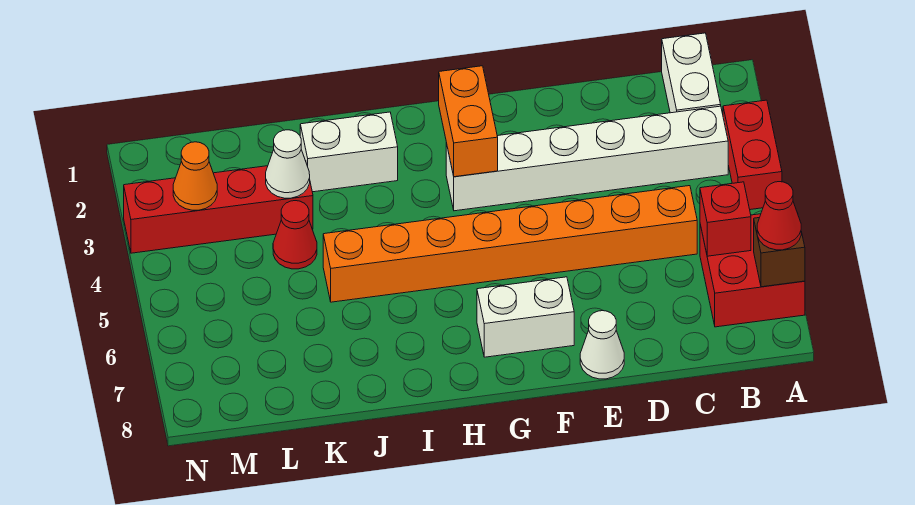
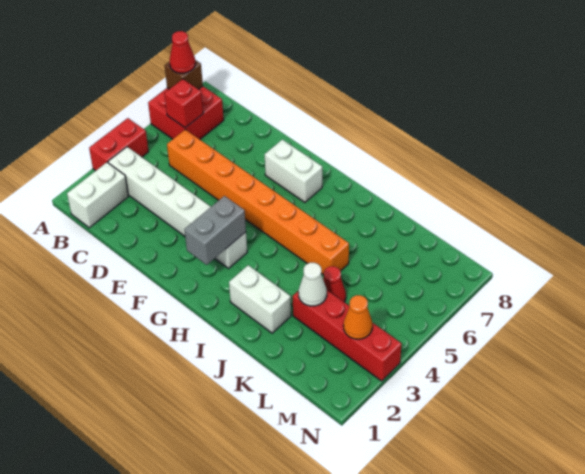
white 1x1 cone [580,311,624,379] -> none
orange 1x2 brick [439,66,498,177] -> grey 1x2 brick [184,196,246,265]

